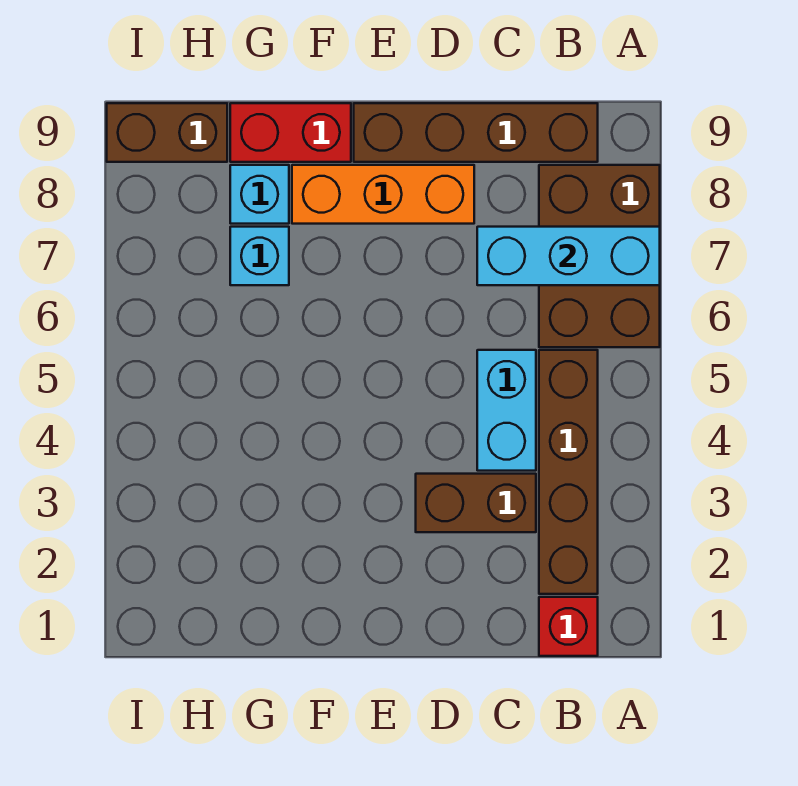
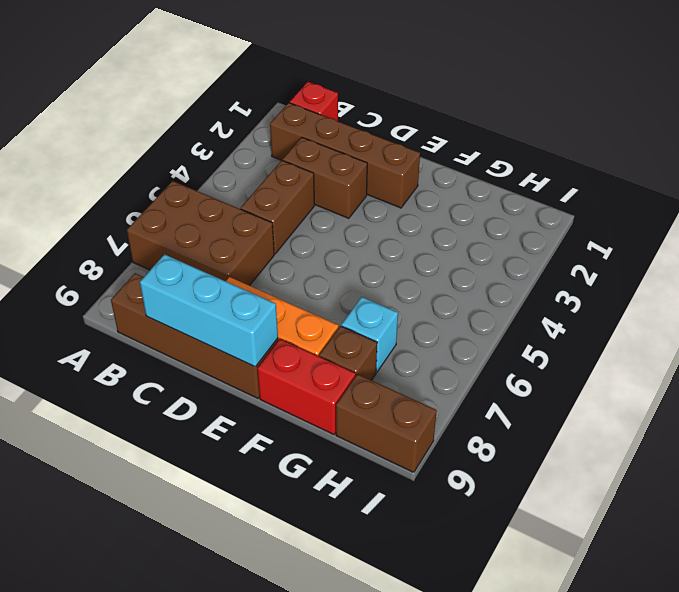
brown 2x3 brick [539,165,660,347] -> brown 2x3 brick turned to [127,181,274,286]
cyan 1x3 brick [477,227,660,285] -> cyan 1x3 brick moved to [140,254,278,367]
brown 1x4 brick [539,350,598,594] -> brown 1x4 brick turned to [270,103,420,208]
cyan 1x2 brick [477,350,536,471] -> brown 1x2 brick [241,160,314,254]
cyan 1x1 brick [230,165,289,224] -> brown 1x1 brick [319,326,377,380]

